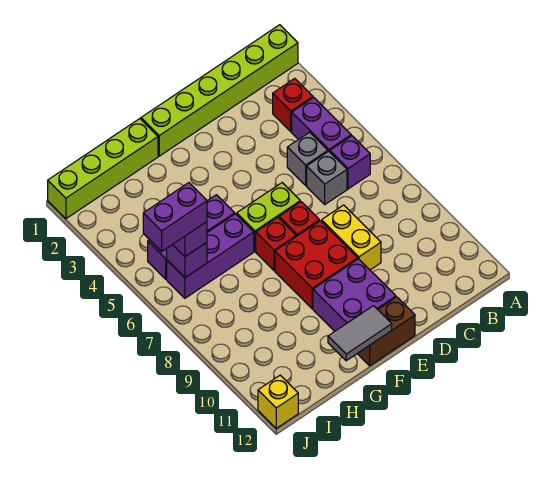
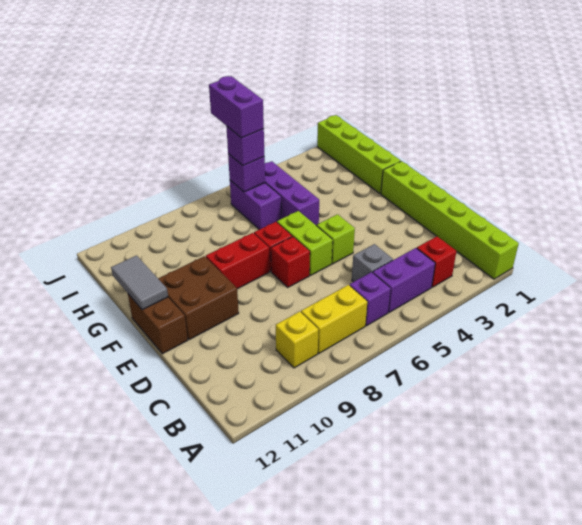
grey 1x1 brick [307,151,347,204] -> none
yellow 1x2 brick [322,205,381,270] -> yellow 1x2 brick moved to [301,285,367,353]
none -> lime 1x1 brick [317,214,355,264]
red 2x2 brick [275,221,358,309] -> red 1x2 brick [206,233,269,289]
purple 2x2 brick [313,259,396,331] -> brown 2x2 brick [158,256,239,340]
purple 1x3 brick [167,214,254,298] -> purple 1x2 brick [230,180,281,230]
yellow 1x1 brick [258,375,298,428] -> yellow 1x1 brick moved to [276,312,318,368]

